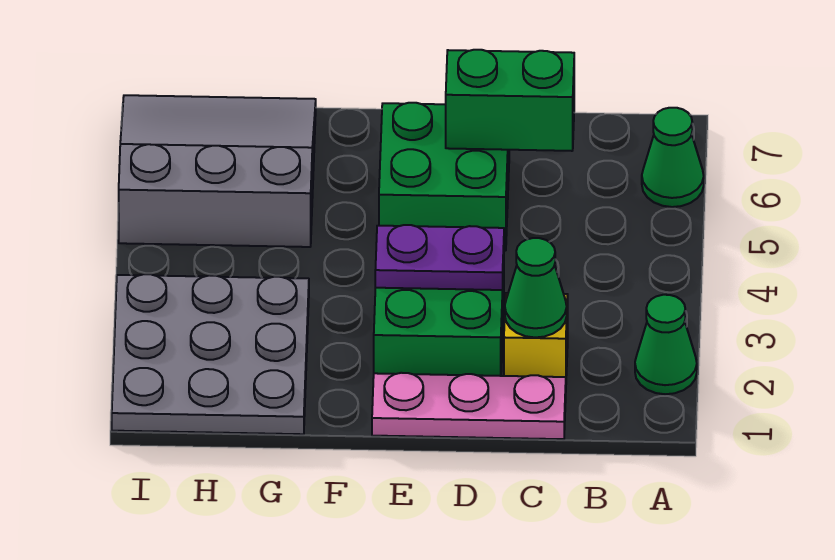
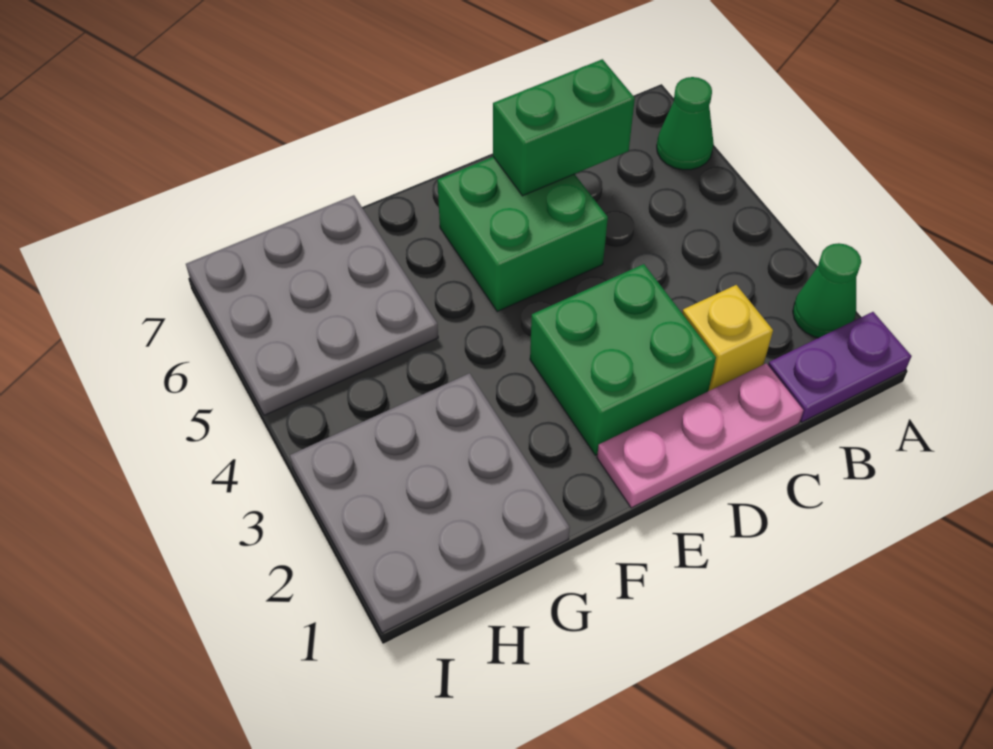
green 1x1 cone [505,238,567,337] -> none
purple 1x2 plate [375,225,504,290] -> purple 1x2 plate moved to [768,312,911,422]
grey 3x3 slope [119,95,316,247] -> grey 3x3 plate [186,195,438,415]

